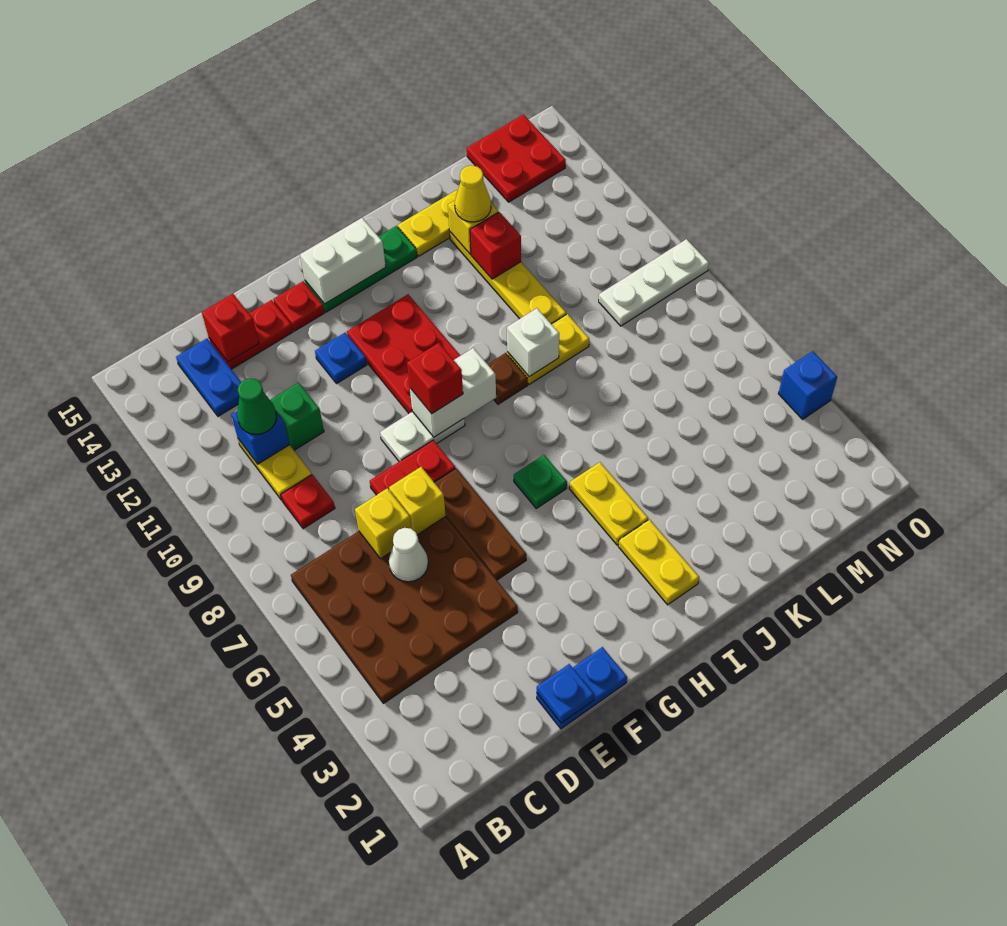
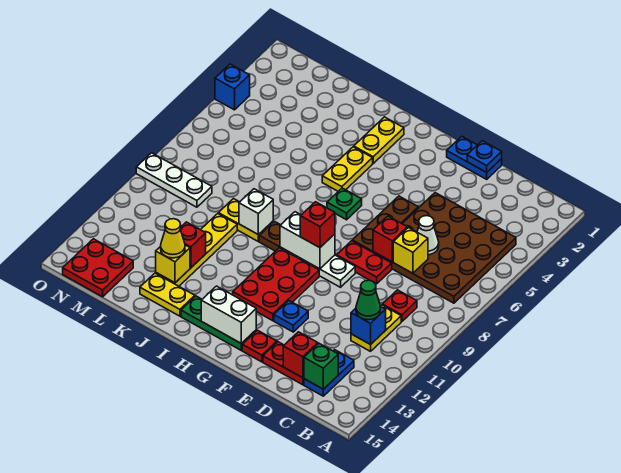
green 1x1 brick [270,382,324,450] -> green 1x1 brick moved to [304,344,338,389]
yellow 1x1 brick [389,467,446,535] -> red 1x1 brick [373,216,407,262]

